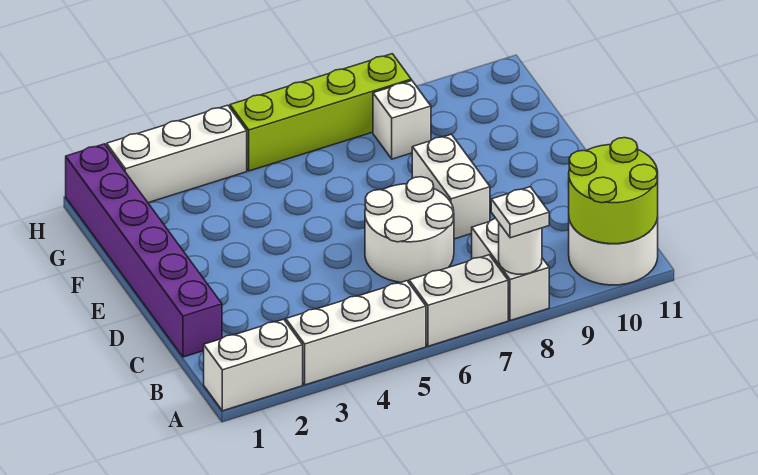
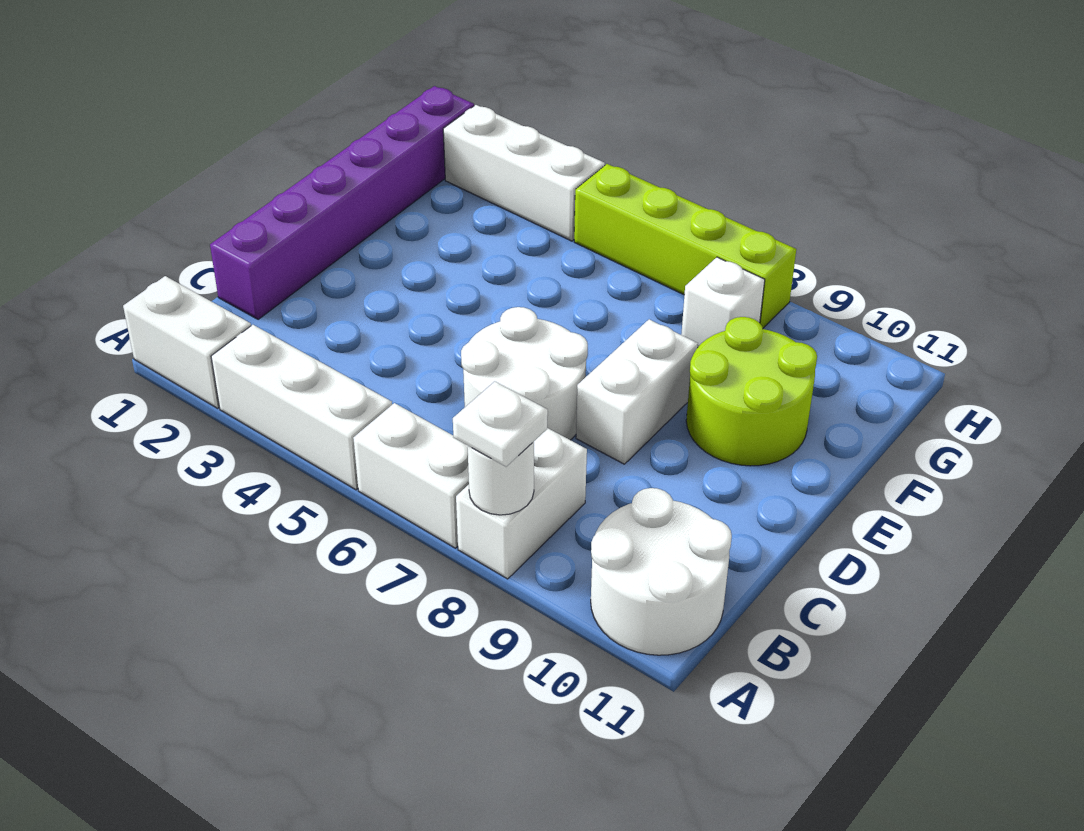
lime 2x2 round brick [569,138,658,244] -> lime 2x2 round brick moved to [686,317,817,466]

